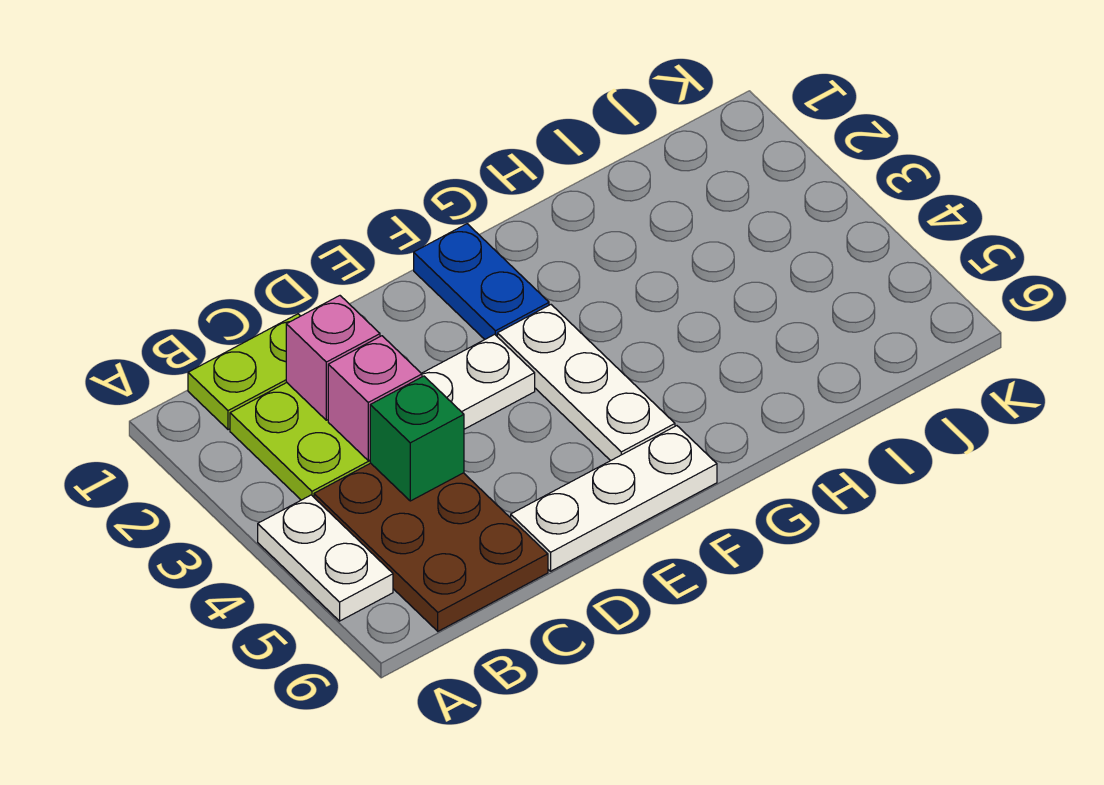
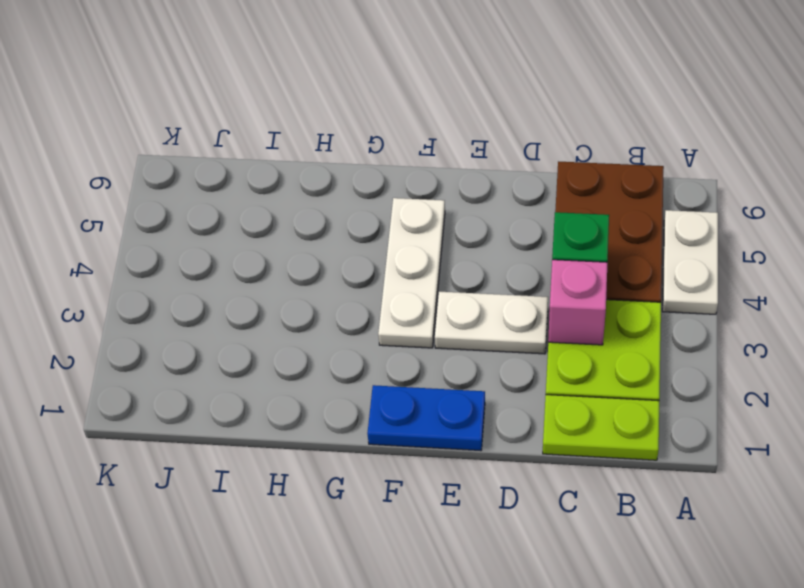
pink 1x1 brick [286,296,380,420] -> none
white 1x3 plate [511,426,717,571] -> none
blue 1x2 plate [414,224,549,339] -> blue 1x2 plate turned to [367,385,485,451]

